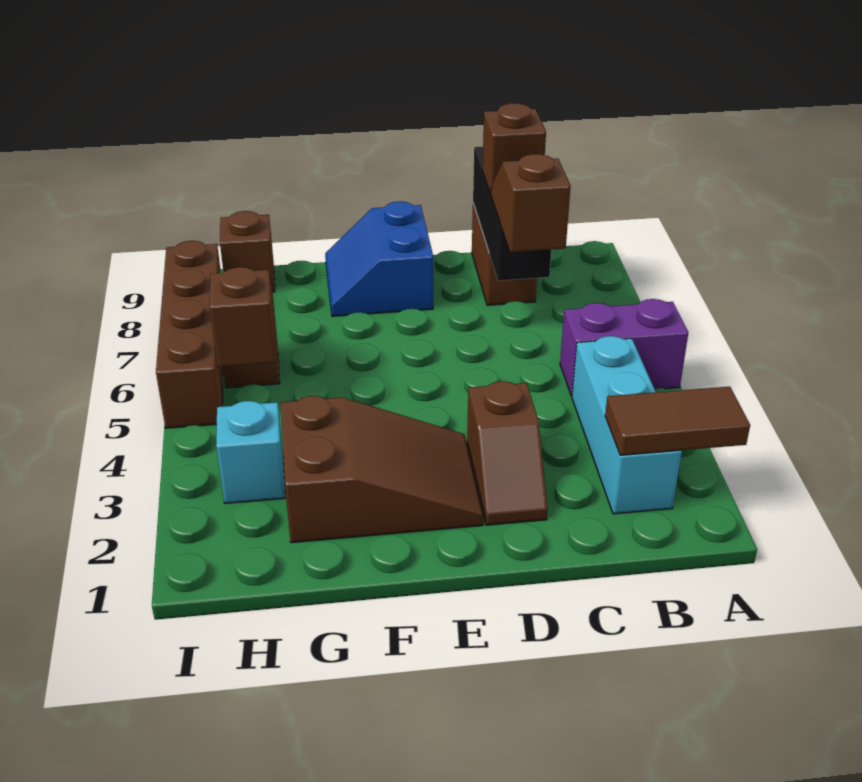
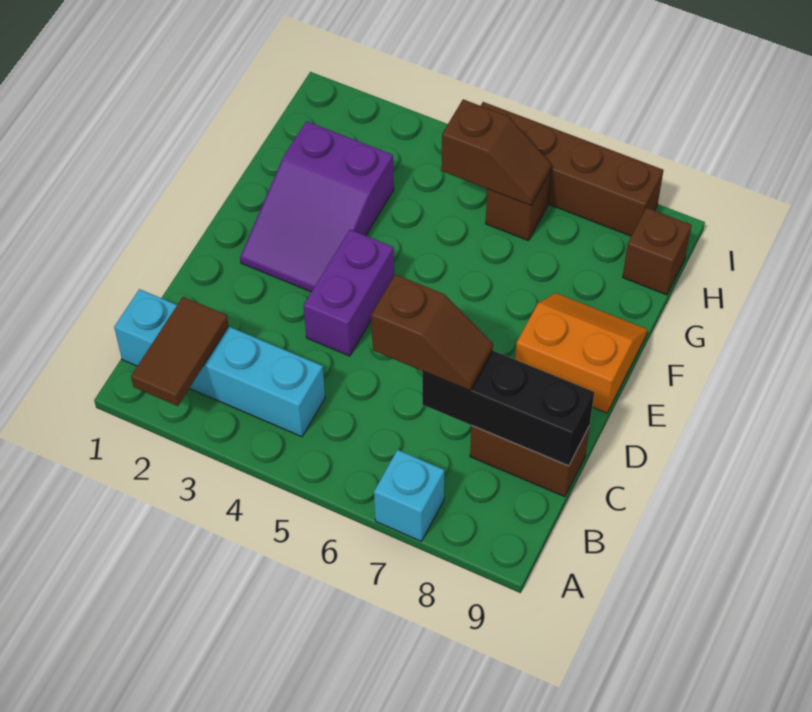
purple 1x2 brick [560,299,688,396] -> purple 1x2 brick moved to [304,230,394,356]
cyan 1x3 brick [572,336,682,514] -> cyan 1x4 brick [114,289,325,437]
brown 1x1 brick [482,103,546,195] -> none
brown 1x2 slope [467,381,548,525] -> none
brown 2x3 slope [281,396,483,543] -> purple 2x3 slope [240,121,394,292]
blue 2x2 slope [325,201,433,316] -> orange 2x2 slope [515,293,647,413]
cyan 1x1 brick [216,401,285,503] -> cyan 1x1 brick moved to [374,450,444,541]

